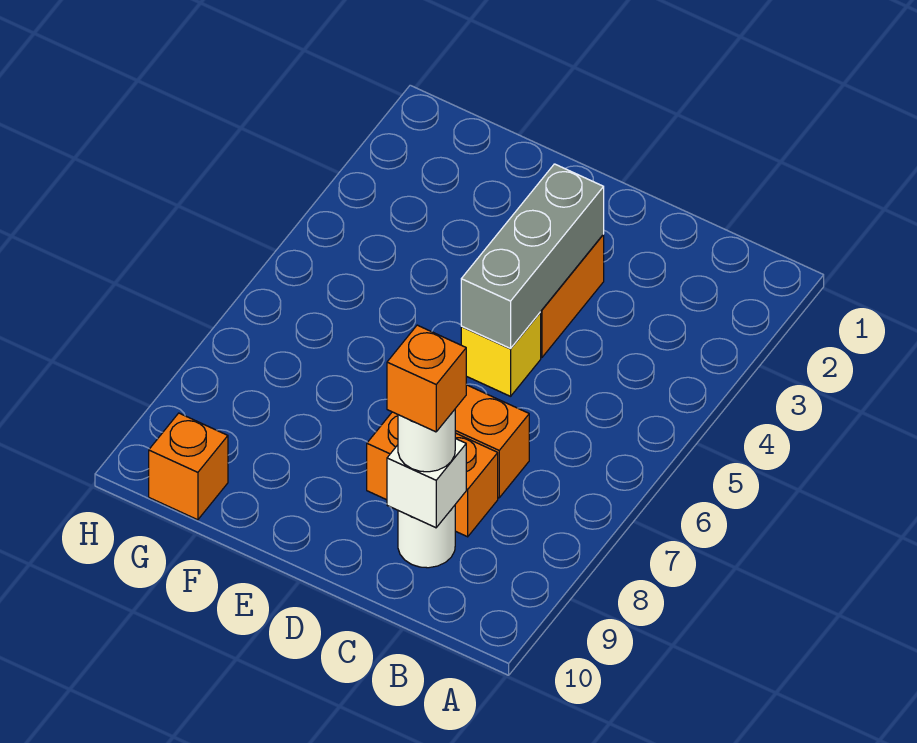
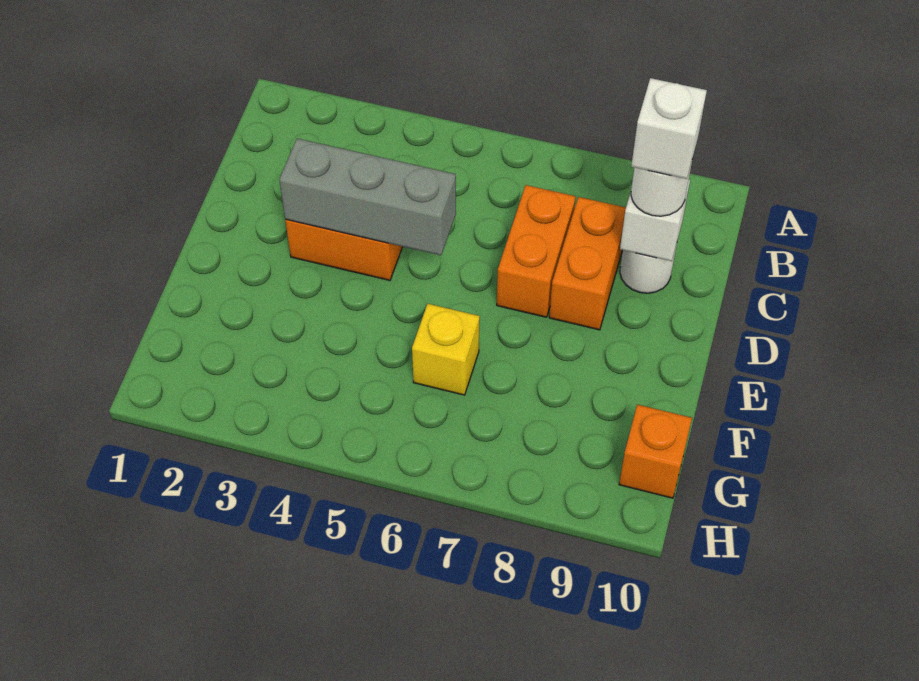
orange 1x1 brick [387,325,466,432] -> white 1x1 brick [631,78,707,179]
yellow 1x1 brick [461,312,541,396] -> yellow 1x1 brick moved to [412,304,480,395]

